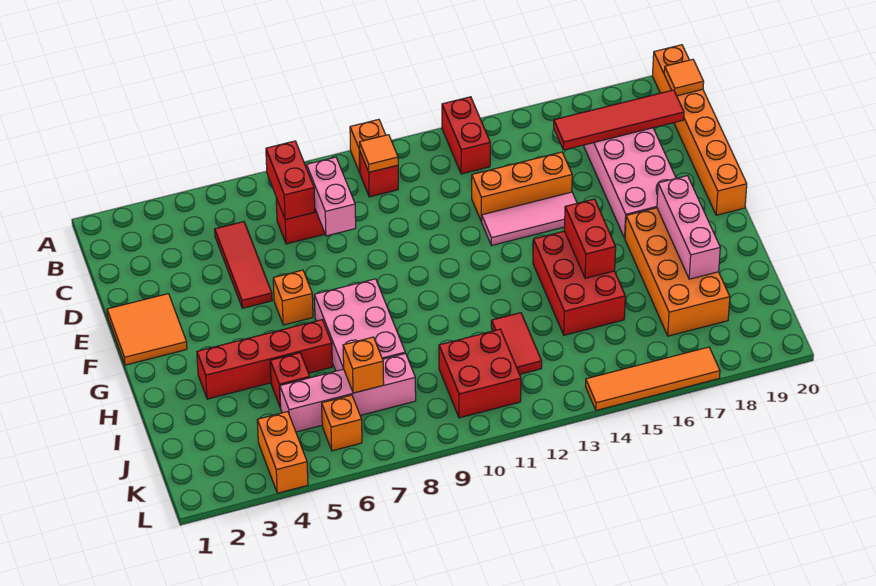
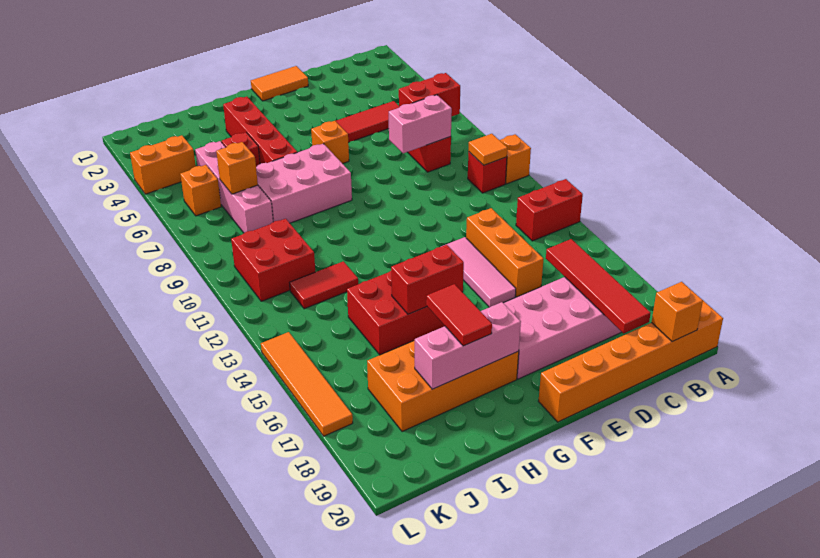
orange 1x1 tile [664,59,704,96] -> orange 1x1 brick [651,282,703,342]
orange 2x2 tile [107,294,187,365] -> orange 1x2 tile [251,66,308,101]
none -> red 1x2 tile [426,284,492,346]

